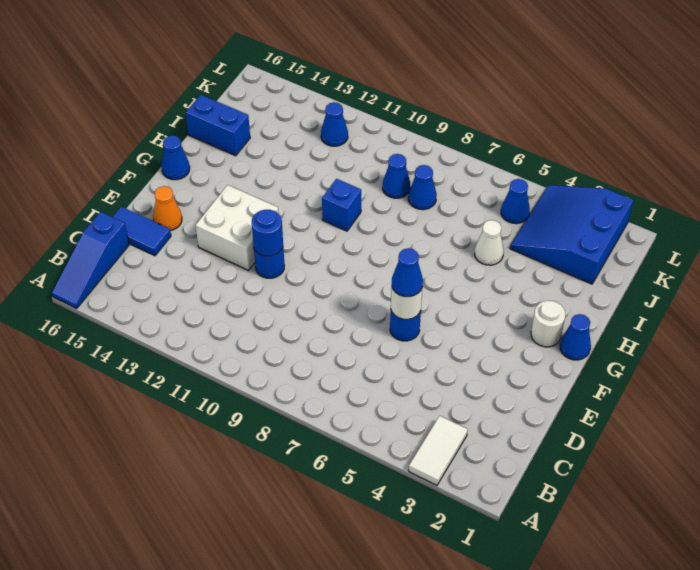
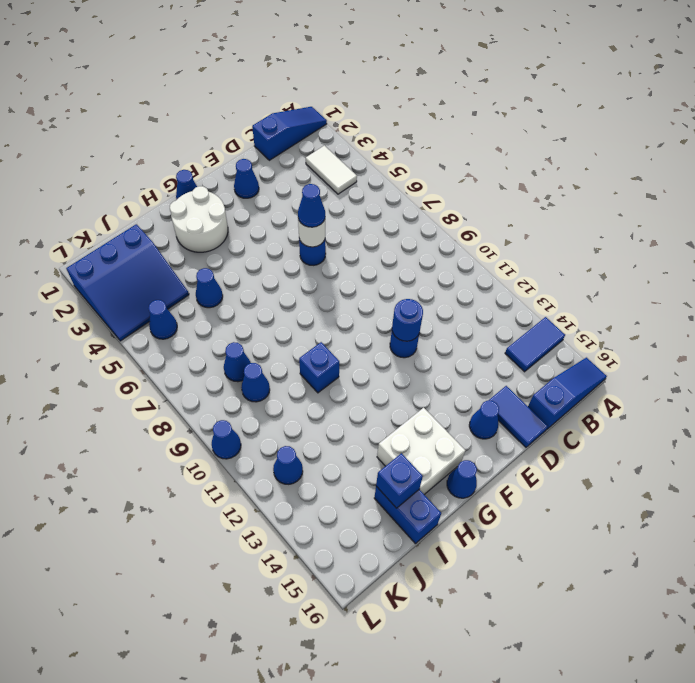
none -> blue 1x3 slope [252,107,327,160]
white 1x2 tile [409,416,468,485] -> white 1x2 tile turned to [306,146,357,194]
none -> blue 1x2 tile [505,317,565,372]
none -> blue 1x1 cone [234,159,259,198]
white 2x2 brick [195,185,279,270] -> white 2x2 brick moved to [377,408,465,495]
orange 1x1 cone [153,186,182,231] -> blue 1x1 cone [469,401,499,439]
white 1x1 round brick [531,301,565,347] -> white 2x2 round brick [170,186,228,252]
white 1x1 cone [475,220,504,265] -> blue 1x1 cone [196,268,223,308]
none -> blue 1x1 brick [376,453,423,508]
none -> blue 1x1 cone [212,420,241,459]

